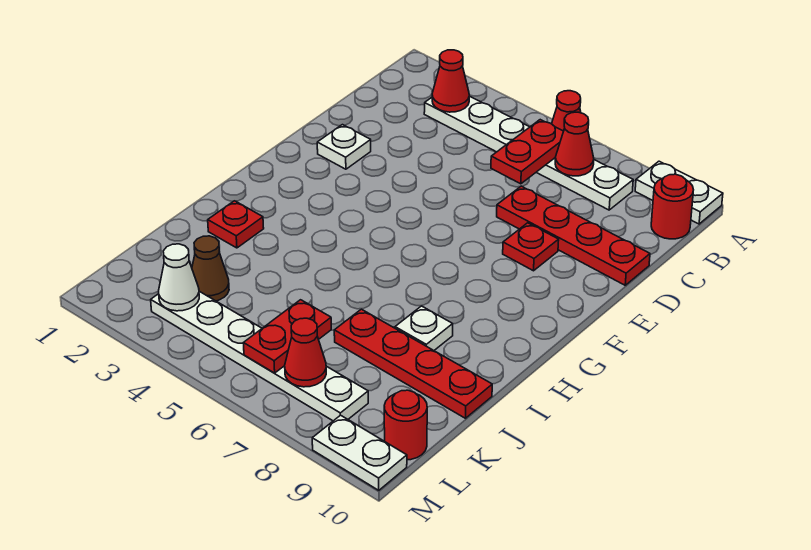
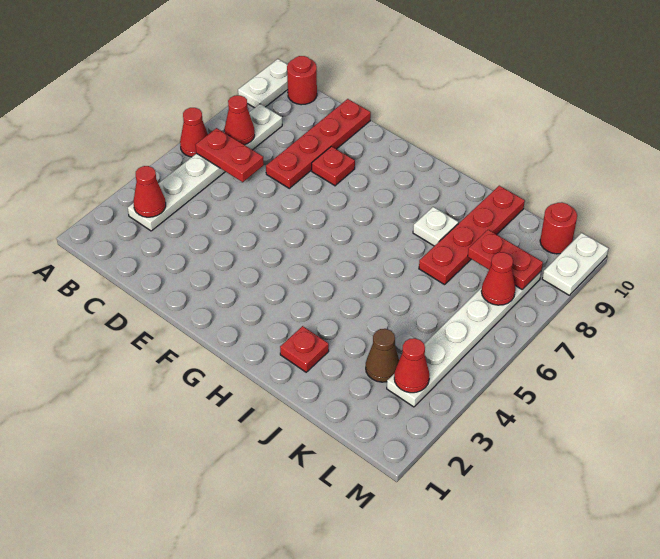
white 1x1 plate [317,125,371,169] -> none
red 1x2 plate [243,300,331,373] -> red 1x2 plate moved to [468,230,543,290]
white 1x1 cone [159,244,199,311] -> red 1x1 cone [394,338,429,393]

